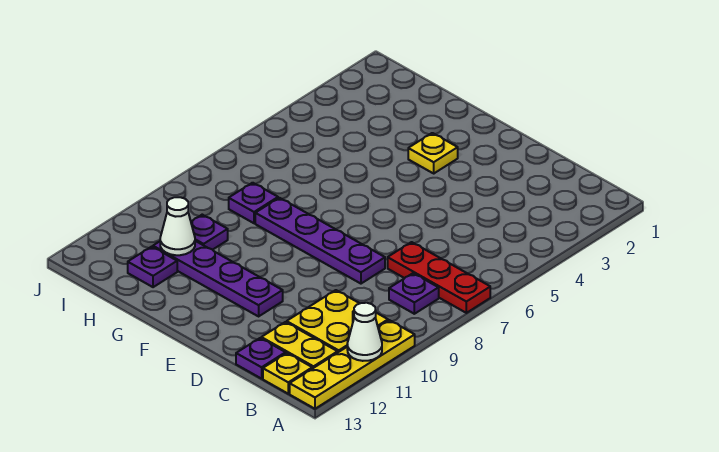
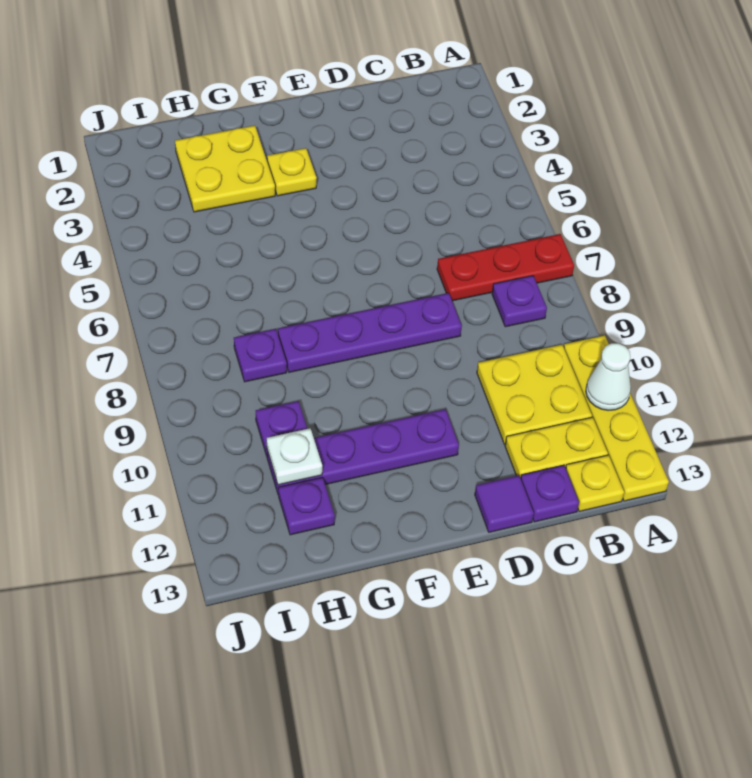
none -> purple 1x1 tile [475,475,534,532]
none -> yellow 2x2 plate [175,125,275,212]
white 1x1 cone [160,197,195,255] -> white 1x1 plate [266,428,322,485]

